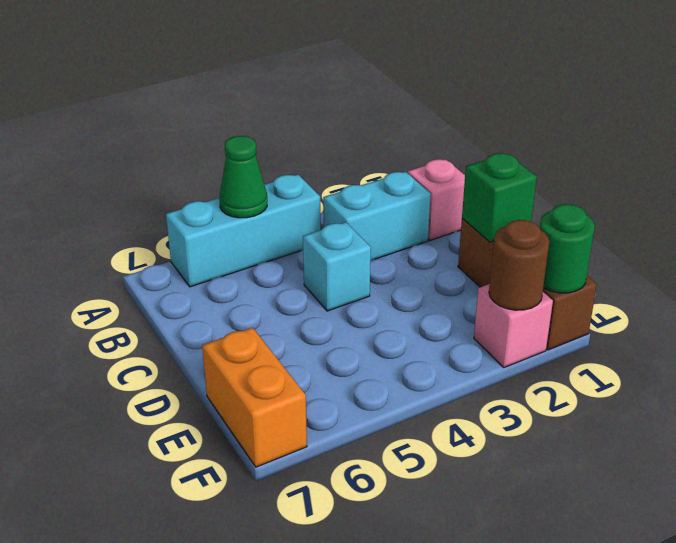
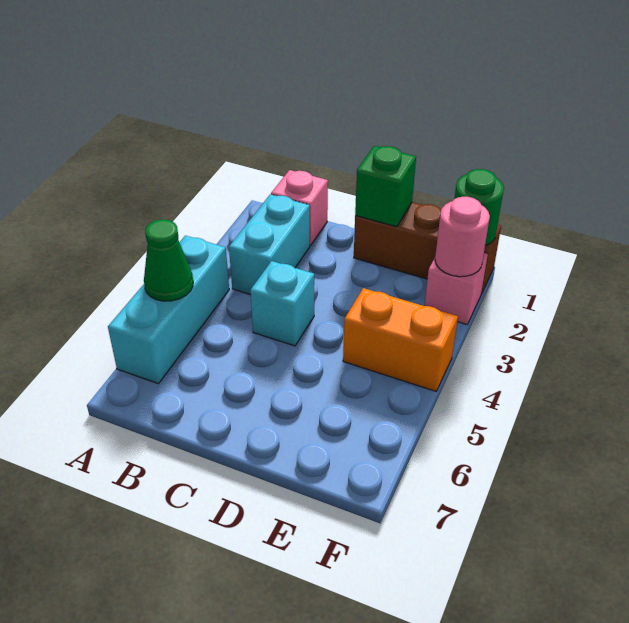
orange 1x2 brick [202,328,307,467] -> orange 1x2 brick moved to [343,288,458,391]
brown 1x1 round brick [489,220,549,310] -> pink 1x1 round brick [435,197,490,277]

